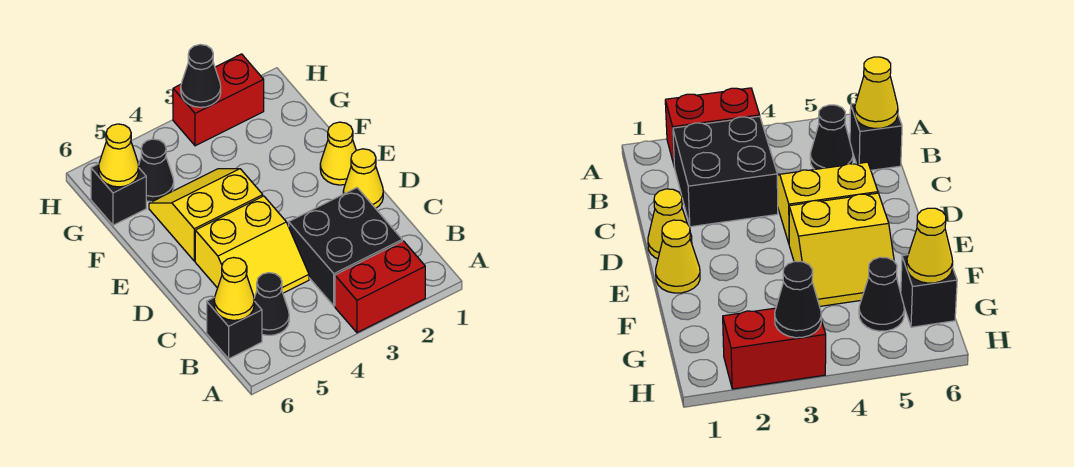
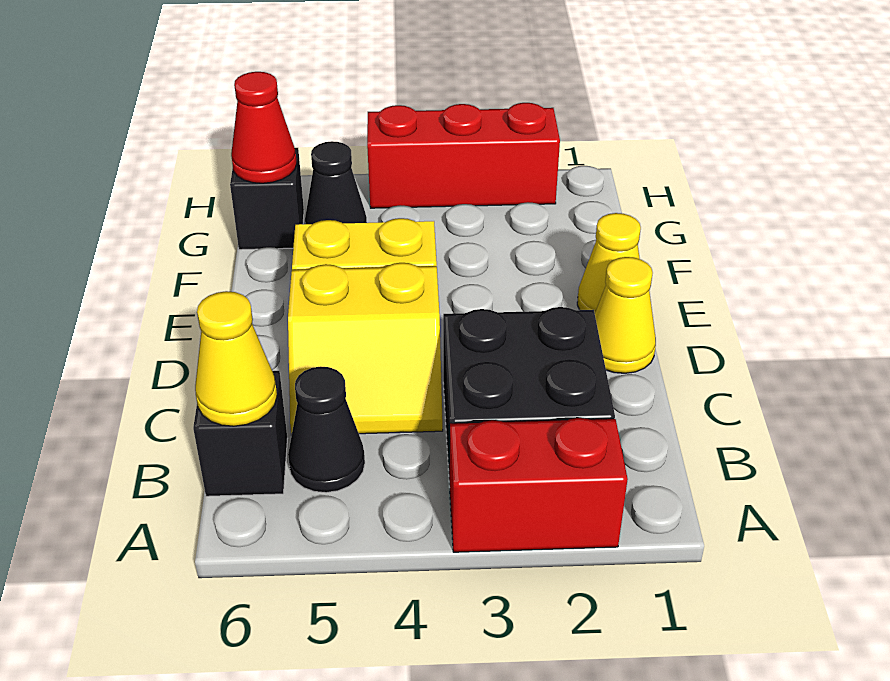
yellow 1x1 cone [99,124,139,187] -> red 1x1 cone [231,72,297,183]
red 1x2 brick [173,54,264,146] -> red 1x3 brick [367,103,560,208]
black 1x1 cone [181,45,221,107] -> none

